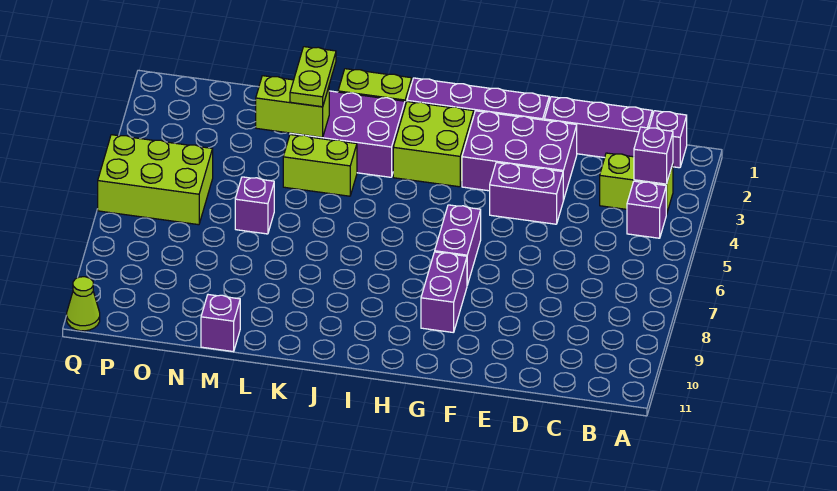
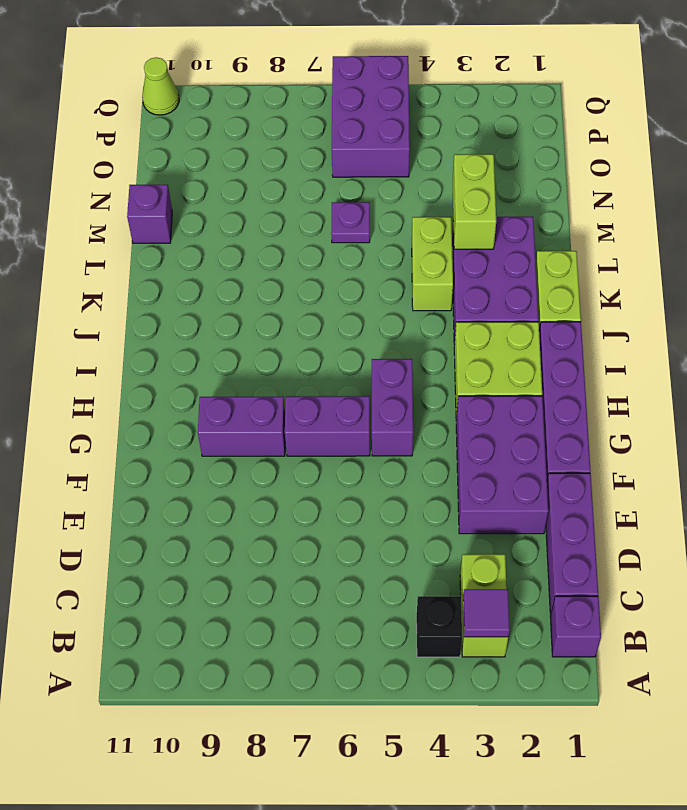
purple 1x1 brick [634,127,673,184] -> purple 1x1 tile [463,589,510,637]
purple 1x1 brick [627,181,666,238] -> black 1x1 brick [417,596,462,657]
purple 1x2 brick [490,163,563,224] -> purple 1x2 brick moved to [372,359,413,456]
lime 1x2 plate [290,47,336,107] -> none
purple 1x1 brick [235,177,274,234] -> purple 1x1 plate [331,202,370,243]
lime 2x3 brick [98,135,213,225] -> purple 2x3 brick [332,56,410,177]

